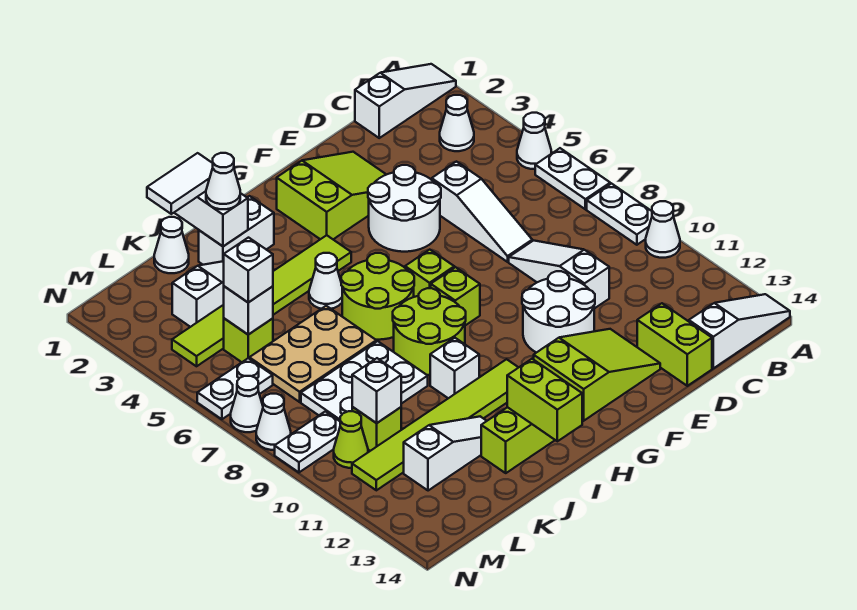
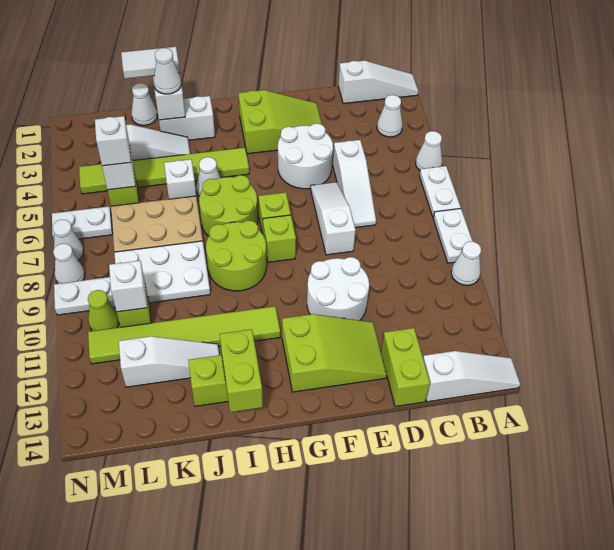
white 1x3 slope [509,241,609,309] -> white 1x3 slope moved to [310,182,356,255]
white 1x1 brick [430,338,479,398] -> white 1x1 brick moved to [164,159,196,199]

